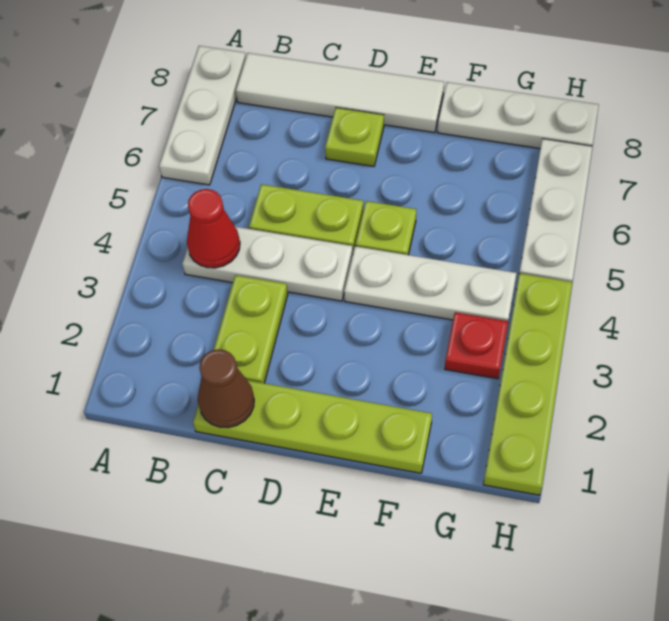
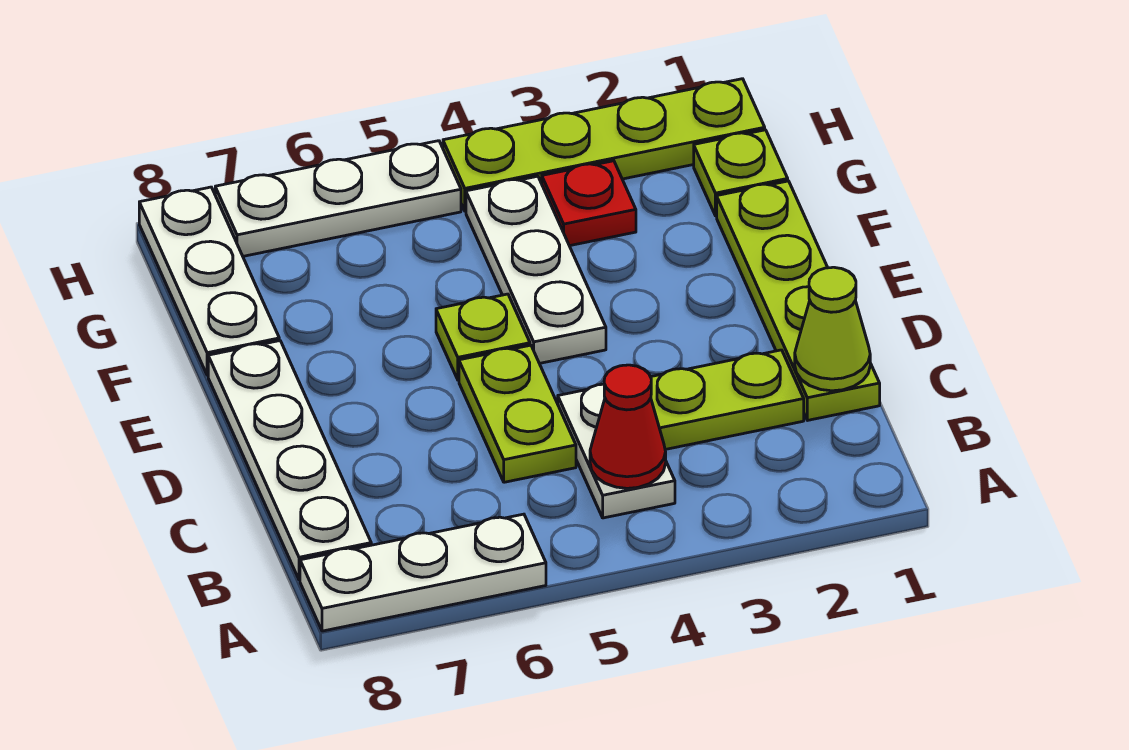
white 1x3 plate [182,227,353,301] -> white 1x2 plate [558,384,675,518]
white 1x4 tile [236,53,444,133] -> white 1x4 plate [208,341,371,580]
brown 1x1 cone [198,349,254,428] -> lime 1x1 cone [795,267,870,391]
lime 1x1 plate [325,108,384,166] -> lime 1x1 plate moved to [694,130,788,216]

